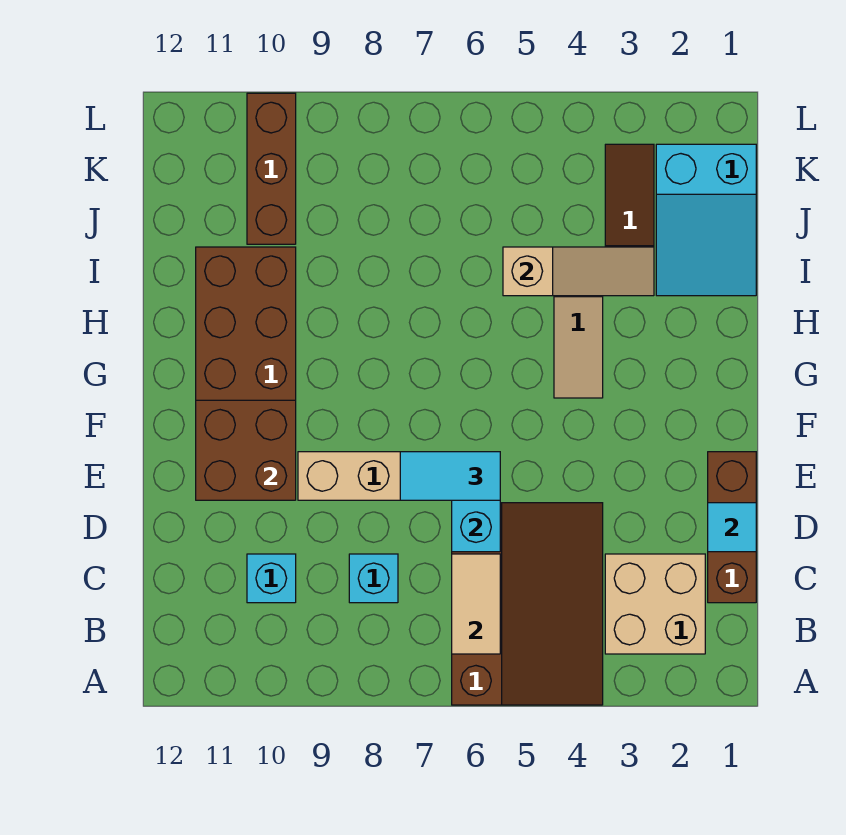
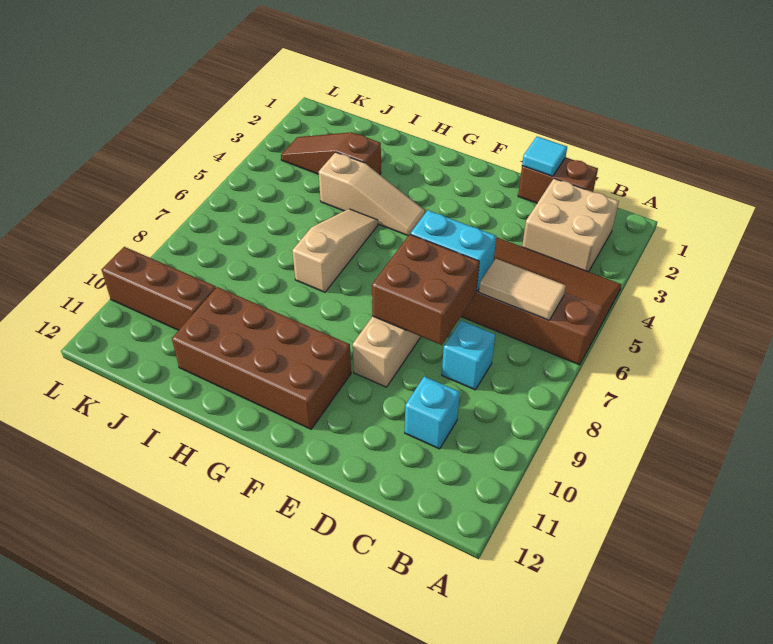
brown 1x3 brick [708,452,756,603] -> brown 1x2 brick [518,157,598,203]
cyan 1x2 tile [400,452,500,500] -> none
brown 2x2 brick [196,400,296,500] -> brown 2x2 brick moved to [372,234,479,345]
cyan 2x3 slope [656,144,756,296] -> none
tan 1x3 slope [503,247,654,296] -> tan 1x3 slope moved to [292,209,378,292]

